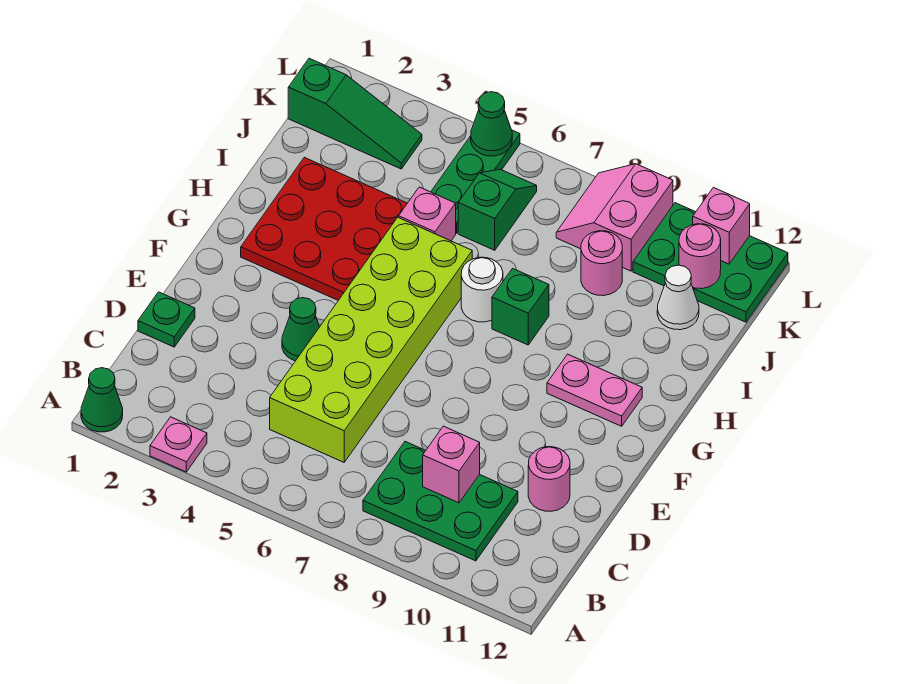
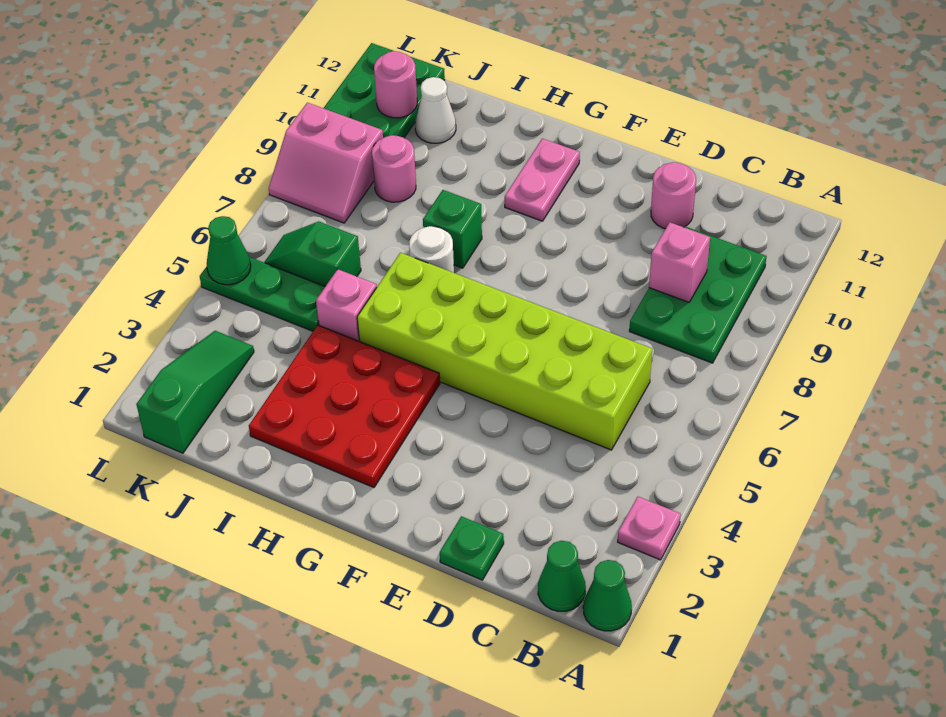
green 1x1 cone [282,298,319,361] -> green 1x1 cone moved to [538,541,586,611]
pink 1x1 brick [693,188,750,264] -> none

